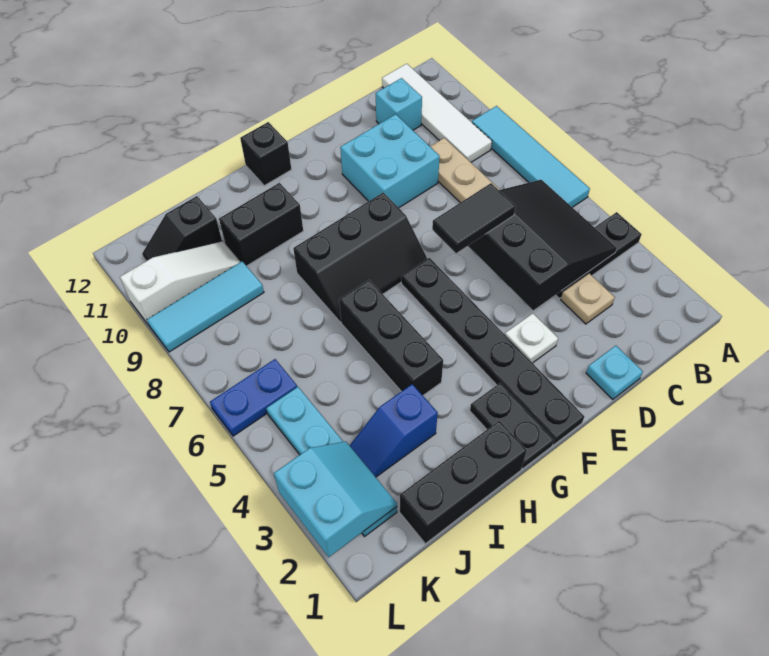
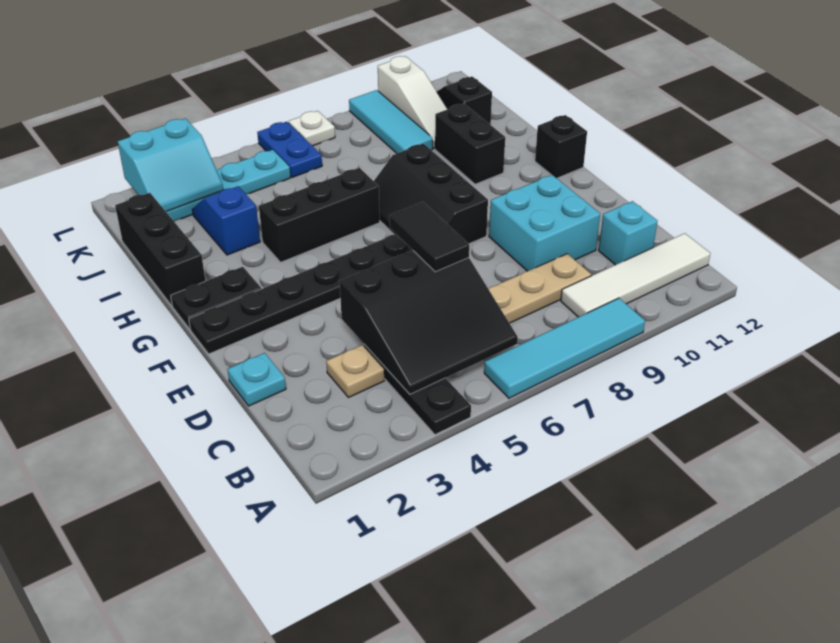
white 1x1 plate [505,314,558,363] -> white 1x1 plate moved to [289,111,335,146]

